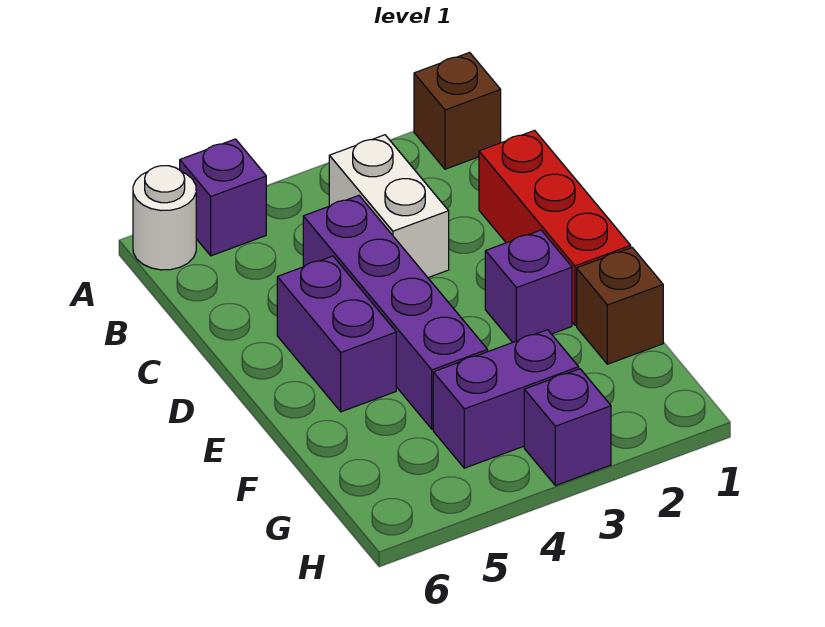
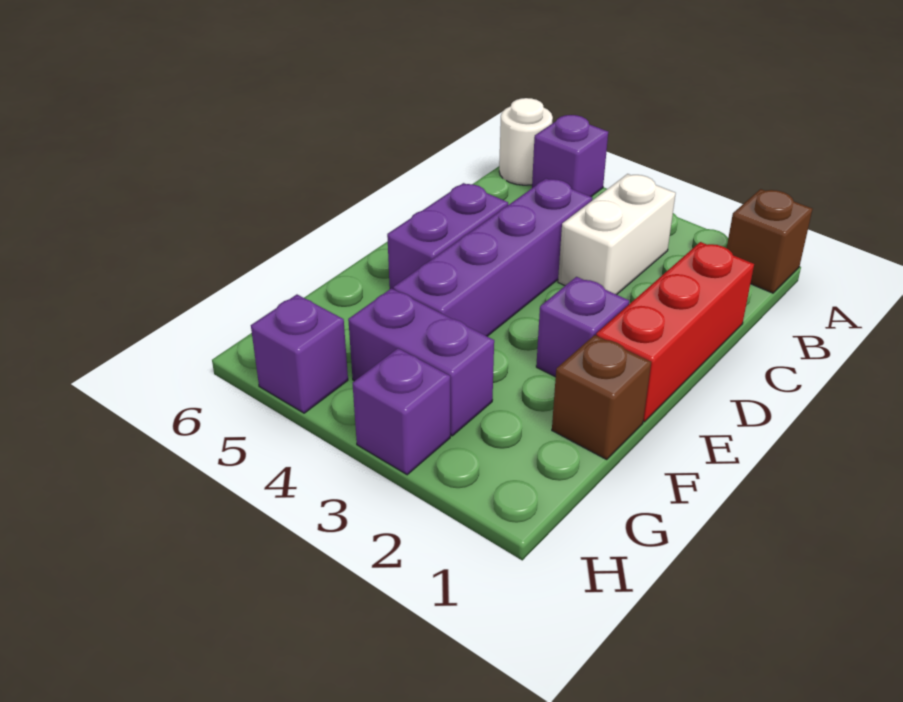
none -> purple 1x1 brick [251,295,348,413]

